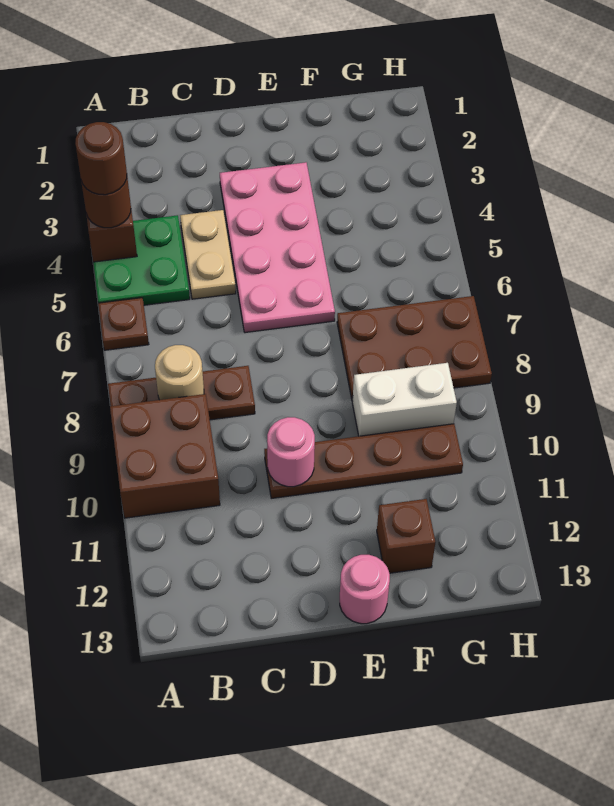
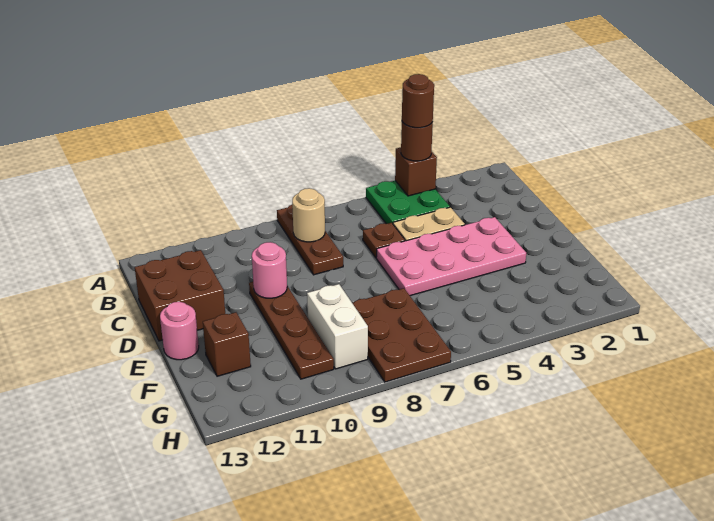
brown 1x1 plate [98,298,149,350] -> brown 1x1 plate moved to [363,223,405,258]
brown 2x2 brick [110,394,220,518] -> brown 2x2 brick moved to [135,250,225,341]

